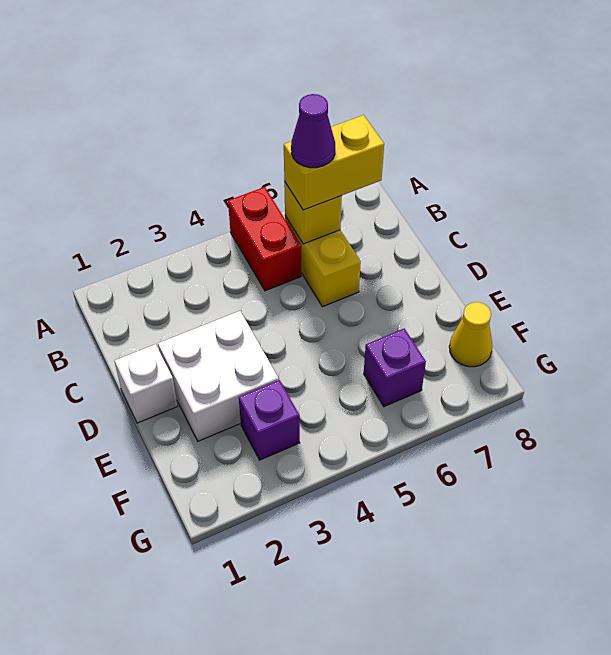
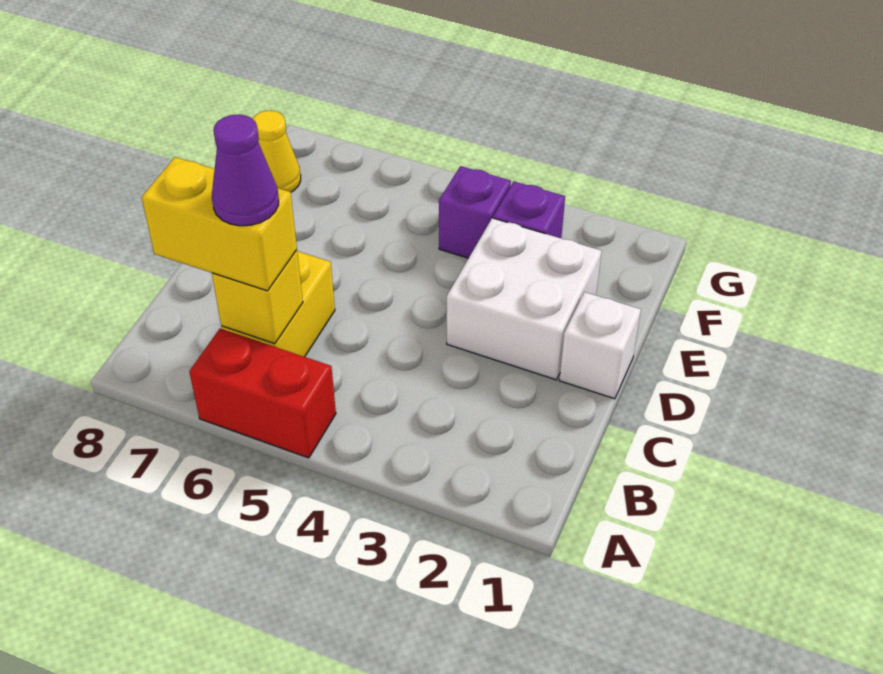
red 1x2 brick [228,187,301,291] -> red 1x2 brick turned to [189,329,336,458]
purple 1x1 brick [364,328,426,407] -> purple 1x1 brick moved to [439,166,511,258]

